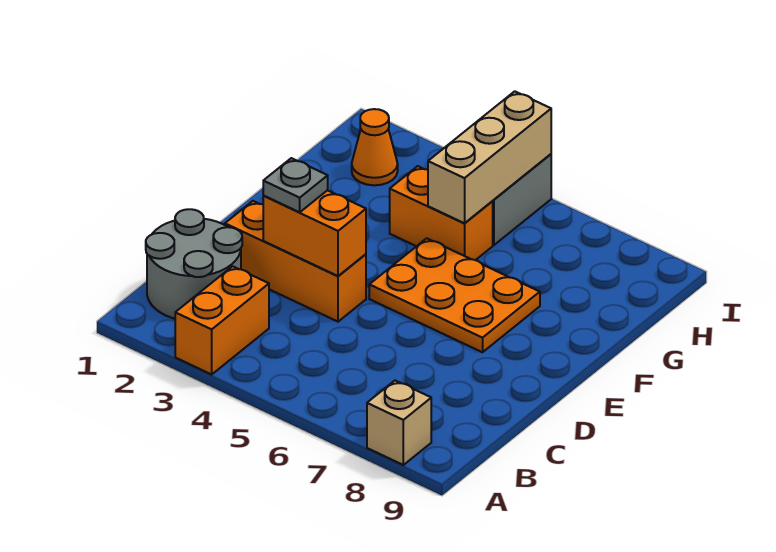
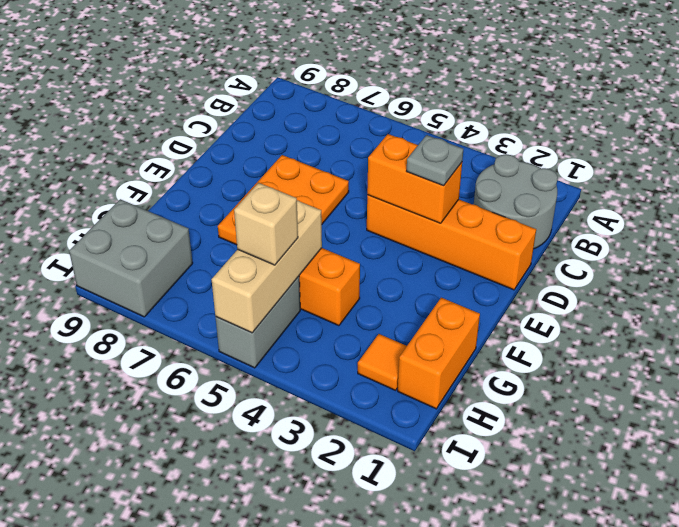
orange 1x2 brick [175,266,269,374] -> orange 1x2 brick moved to [398,298,480,409]
tan 1x1 brick [367,381,431,465] -> tan 1x1 brick moved to [234,183,298,265]
orange 1x3 brick [225,201,366,322] -> orange 1x4 brick [367,195,536,290]
orange 2x3 plate [369,238,540,352] -> orange 2x3 plate turned to [218,155,349,245]
orange 1x1 cone [352,109,398,185] -> orange 1x1 tile [358,334,407,390]
none -> grey 2x2 brick [69,199,193,317]

